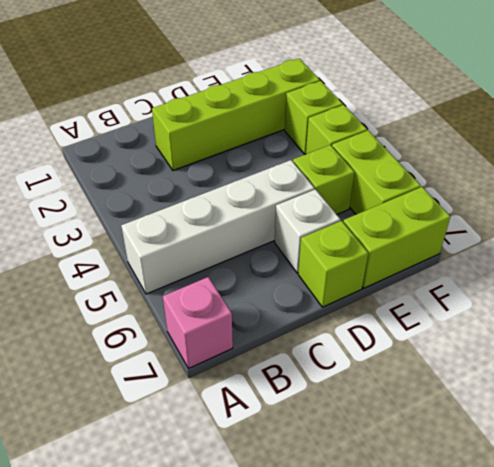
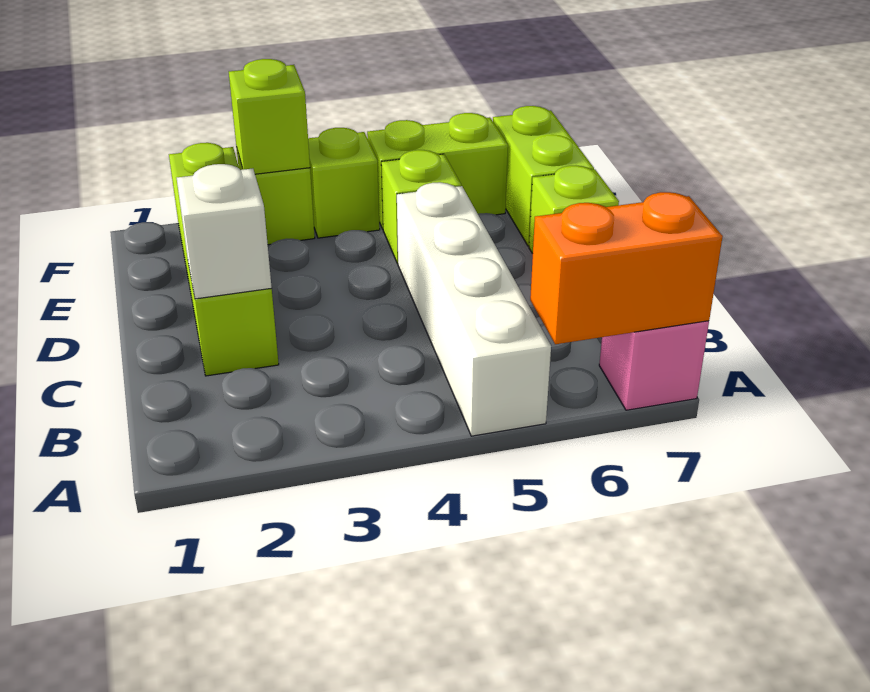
none -> orange 1x2 brick [530,192,723,344]
white 1x1 brick [274,189,340,273] -> white 1x1 brick moved to [177,164,272,299]
none -> lime 1x1 brick [229,59,310,174]

